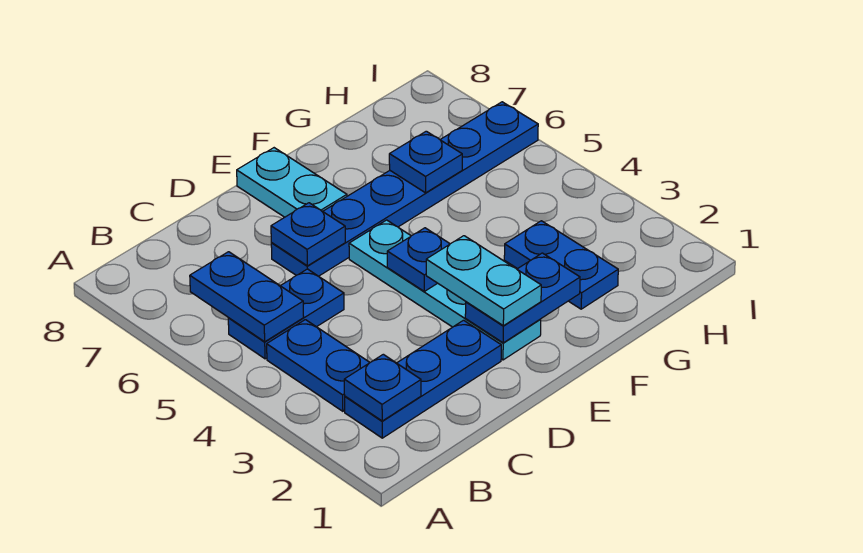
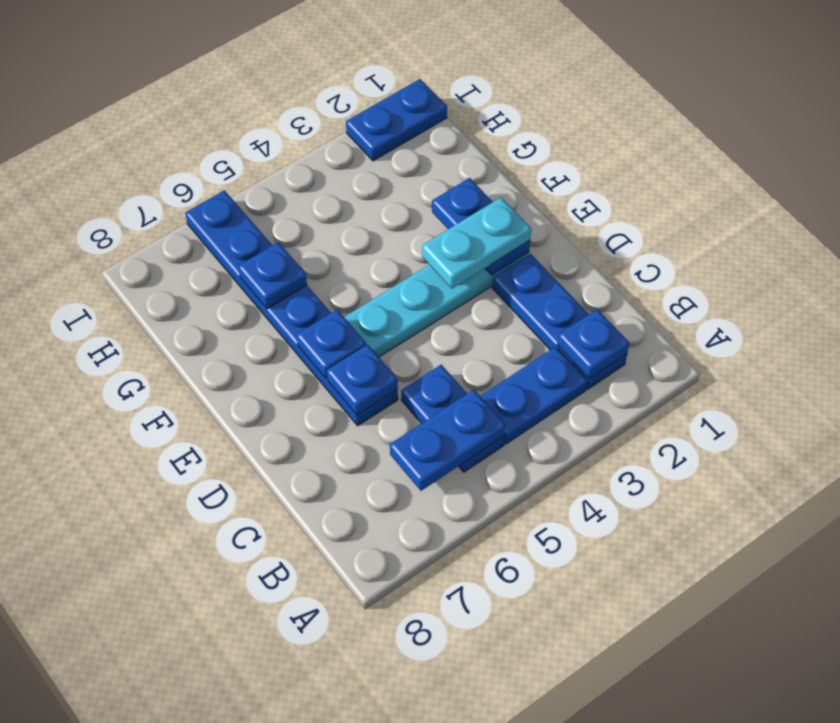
blue 1x1 plate [387,228,450,291] -> blue 1x1 plate moved to [297,310,366,379]
cyan 1x2 plate [237,148,347,217] -> none
blue 1x2 plate [504,221,618,309] -> blue 1x2 plate moved to [346,79,447,161]

